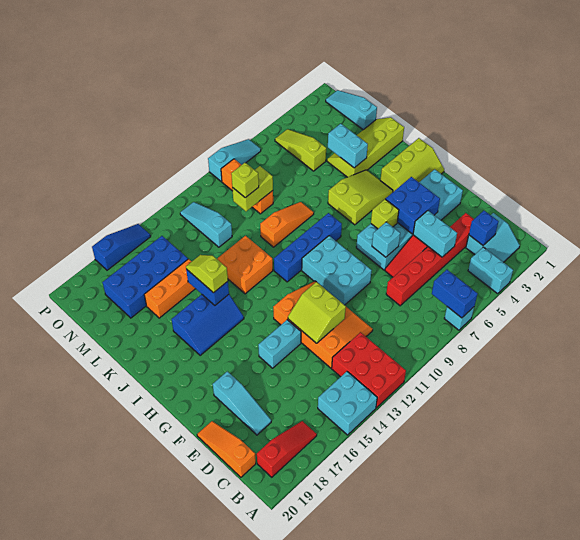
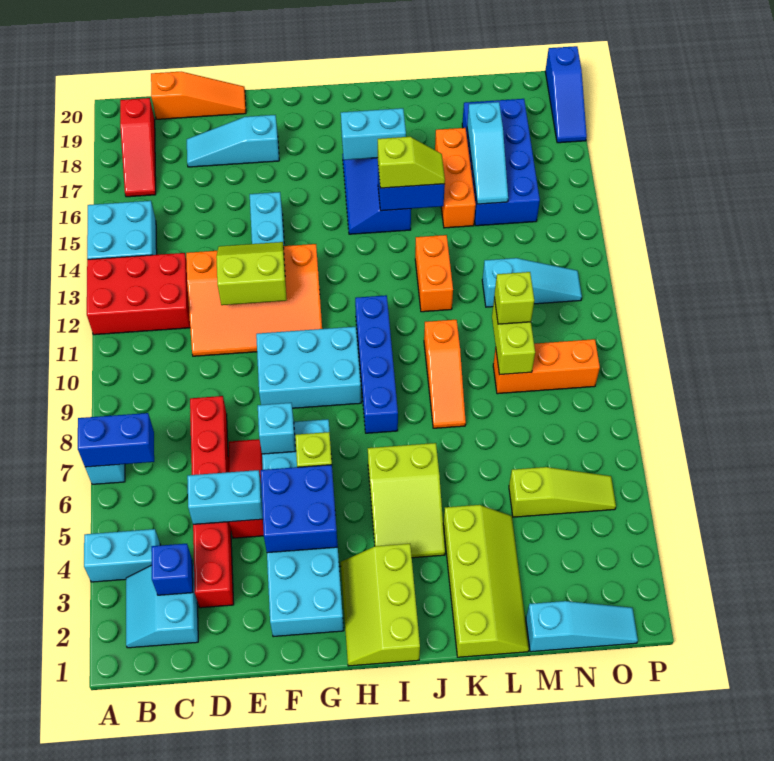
orange 2x2 brick [218,236,273,294] -> orange 1x2 brick [415,235,453,312]
cyan 1x2 brick [328,124,368,168] -> cyan 1x2 brick moved to [341,108,406,160]
cyan 1x3 slope [208,139,261,182] -> cyan 1x3 slope moved to [467,102,508,204]
blue 1x3 slope [92,224,151,270] -> blue 1x3 slope moved to [545,46,587,143]

